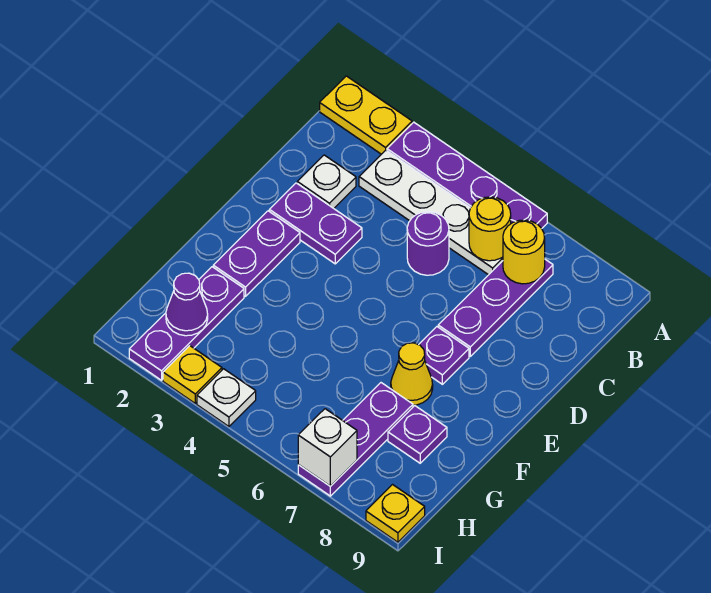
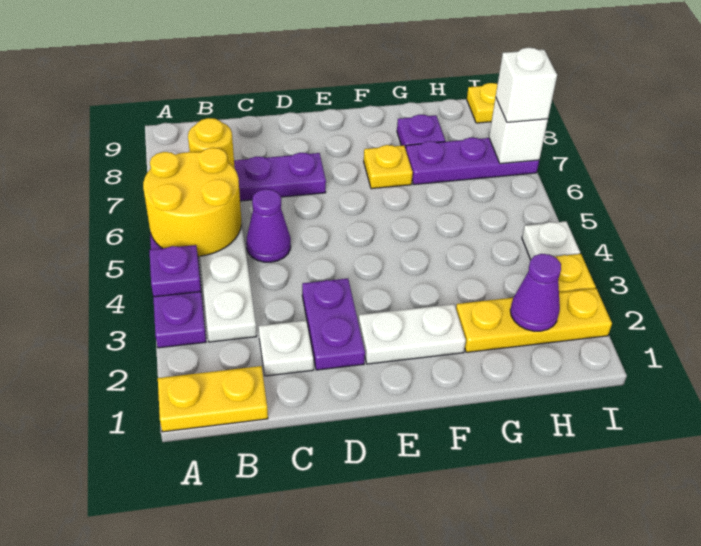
yellow 1x2 plate [320,76,412,154] -> yellow 1x2 plate turned to [158,366,268,432]
yellow 1x1 round brick [469,197,511,261] -> yellow 2x2 round brick [143,148,241,256]
purple 1x1 round brick [407,212,449,275] -> purple 1x1 cone [246,189,291,262]
purple 1x2 plate [213,211,300,297] -> white 1x2 plate [359,304,466,364]
purple 1x1 plate [419,327,469,384] -> purple 1x1 plate moved to [149,245,201,297]
yellow 1x1 cone [391,343,433,405] -> yellow 1x1 plate [364,145,413,189]
purple 1x3 plate [129,267,244,380] -> yellow 1x3 plate [456,288,612,352]
none -> white 1x1 brick [496,48,557,122]

